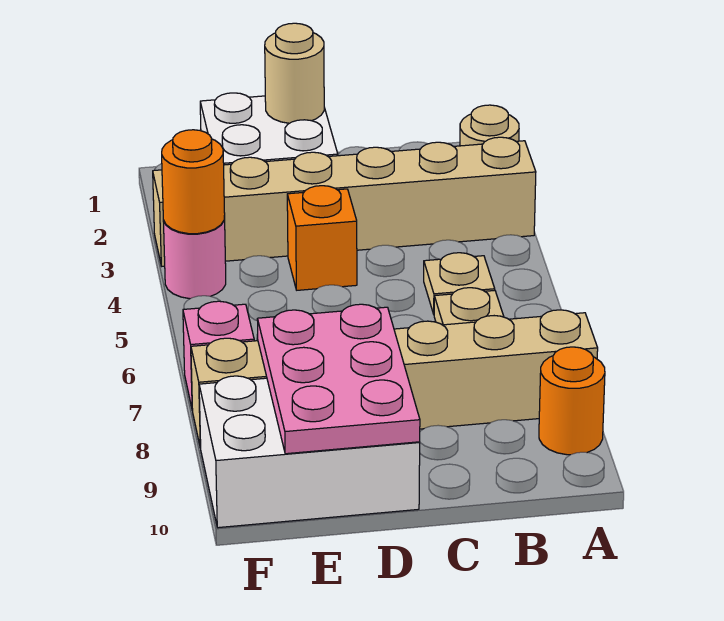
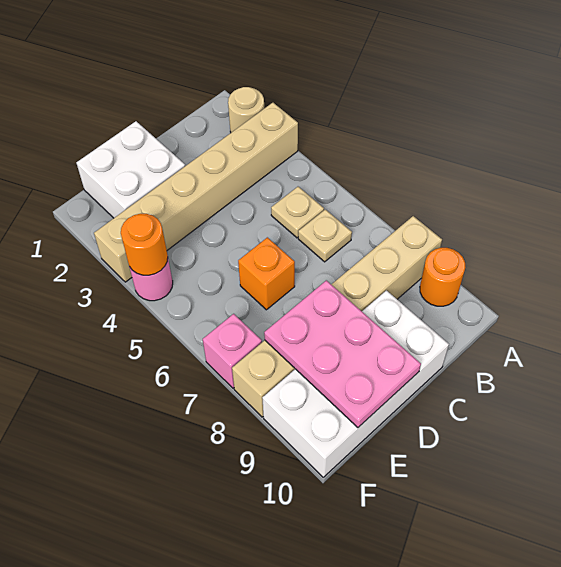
tan 1x1 round brick [265,23,324,123] -> none
orange 1x1 brick [287,186,357,290] -> orange 1x1 brick moved to [238,237,295,310]
white 2x3 brick [199,376,420,528] -> white 2x4 brick [262,290,449,477]

